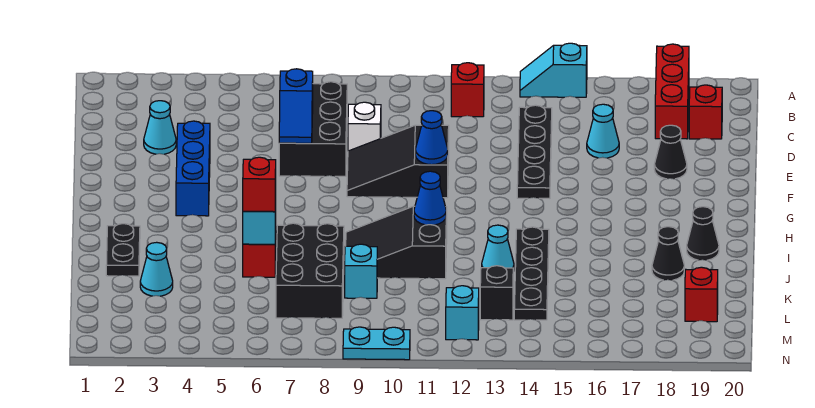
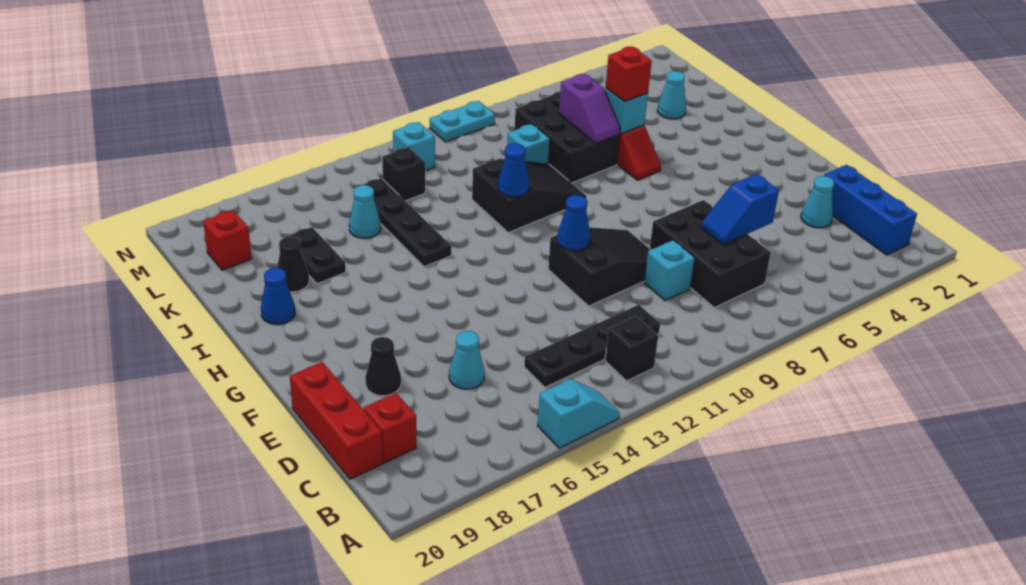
red 1x3 brick [655,44,689,139] -> red 1x3 brick moved to [290,362,383,479]
red 1x1 brick [451,63,484,117] -> black 1x1 brick [605,316,658,381]
black 1x4 plate [517,105,552,198] -> black 1x4 plate turned to [524,305,660,387]
blue 1x2 slope [279,69,313,143] -> blue 1x2 slope turned to [701,174,779,245]
white 1x1 brick [348,102,381,151] -> cyan 1x1 brick [644,240,695,301]
blue 1x3 brick [176,121,210,216] -> blue 1x3 brick moved to [824,165,917,255]
black 1x2 plate [106,224,140,276] -> black 1x2 plate moved to [284,227,346,284]
black 1x1 cone [687,207,719,260] -> blue 1x1 cone [261,268,295,324]
none -> purple 1x2 slope [559,74,620,143]
cyan 1x1 cone [482,225,514,271] -> cyan 1x1 cone moved to [349,185,381,238]

